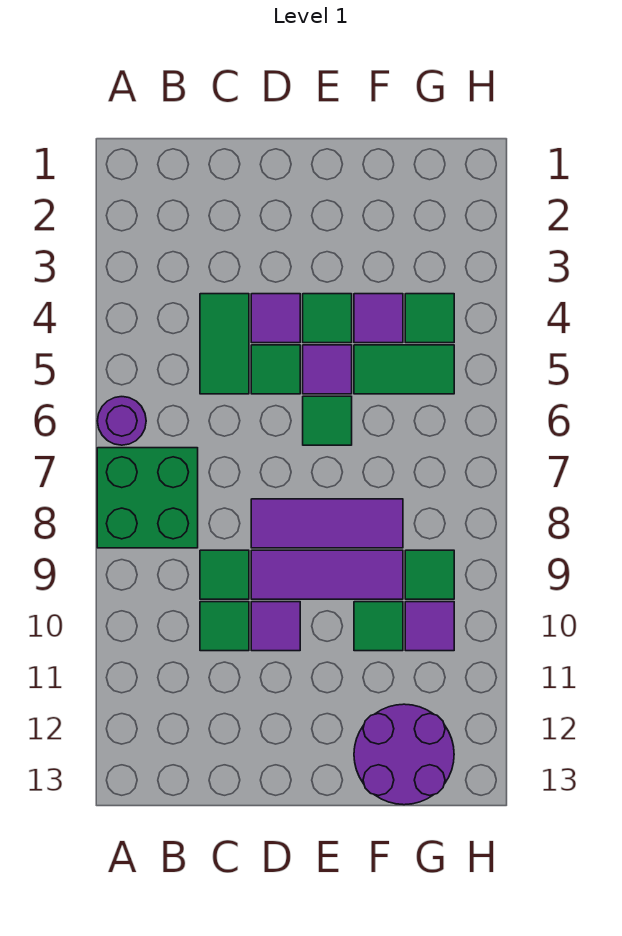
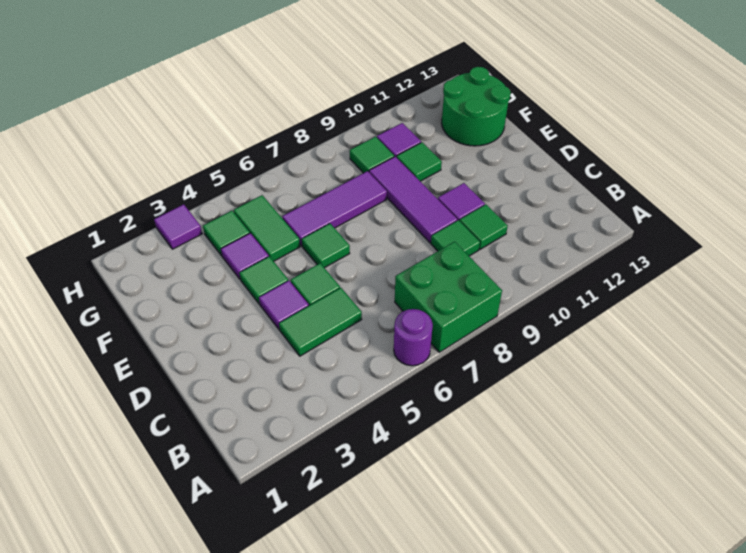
purple 1x3 tile [251,499,403,548] -> purple 1x3 tile turned to [282,171,387,246]
purple 1x1 tile [303,345,352,394] -> purple 1x1 tile moved to [154,204,202,249]
purple 2x2 round brick [354,704,454,805] -> green 2x2 round brick [442,67,511,146]

